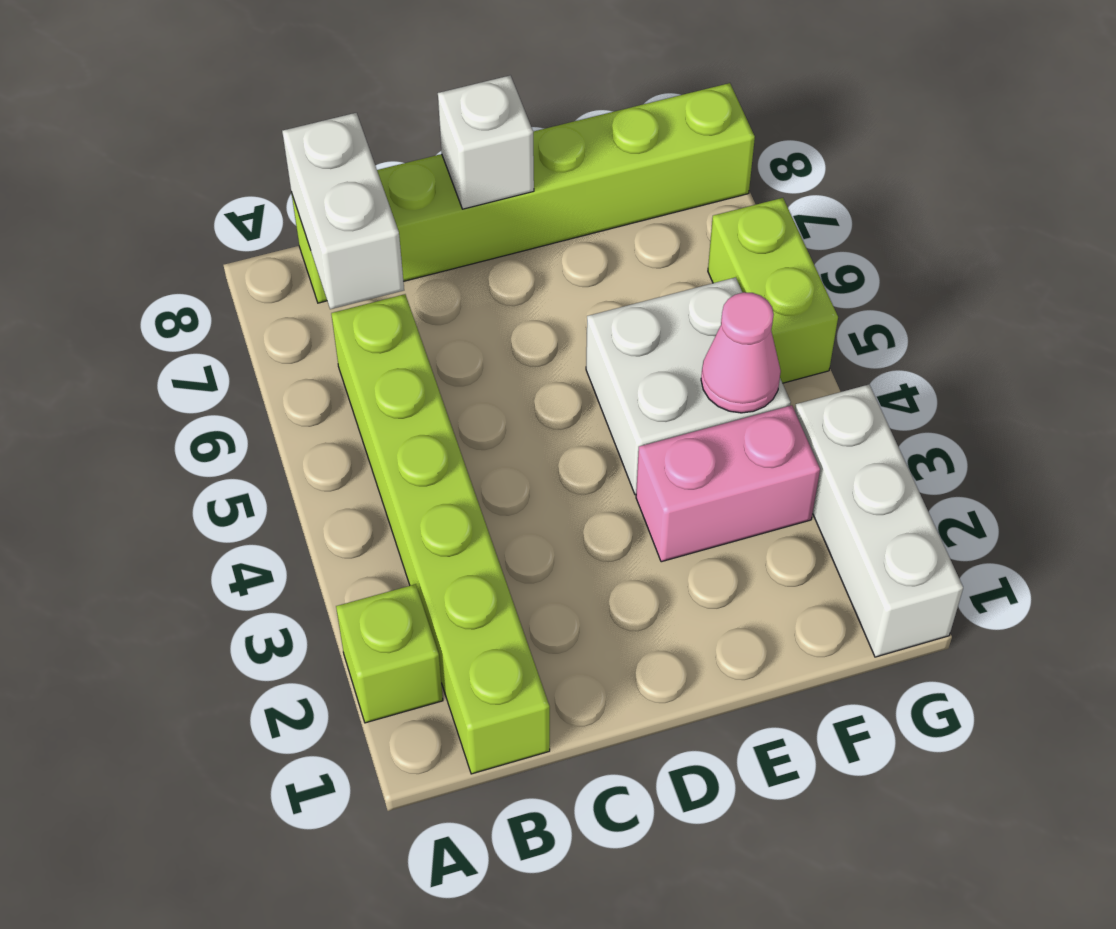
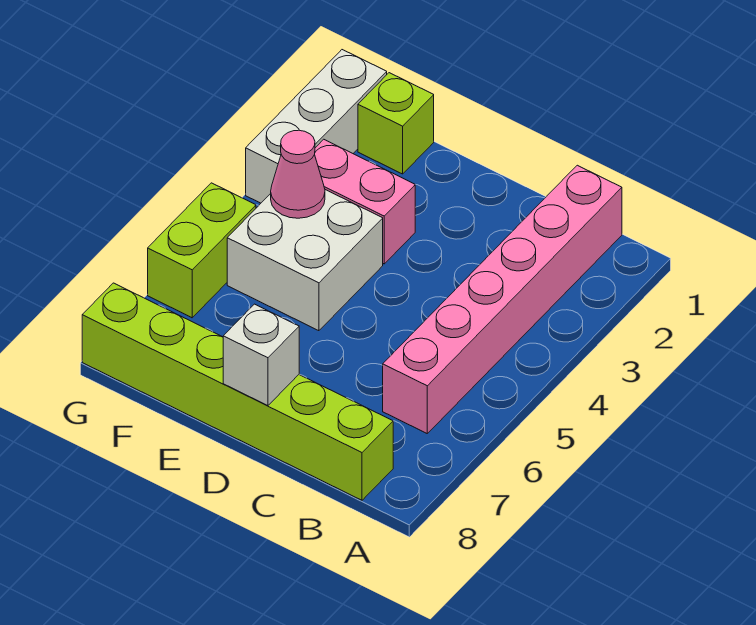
lime 1x1 brick [336,584,443,723] -> lime 1x1 brick moved to [358,73,434,174]
lime 1x6 brick [331,294,550,774] -> pink 1x6 brick [383,165,622,433]
white 1x2 brick [282,113,404,309] -> none

